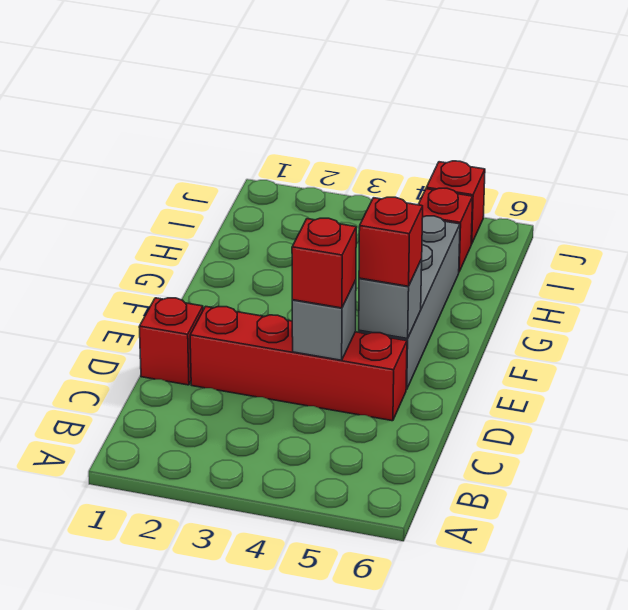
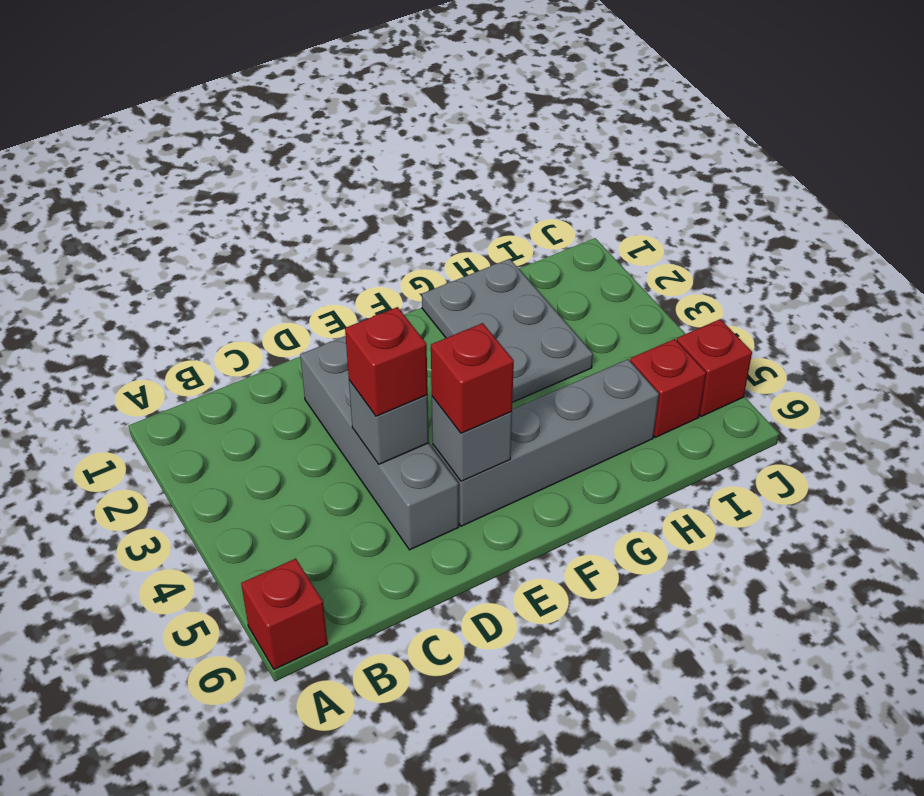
red 1x1 brick [139,298,203,385] -> red 1x1 brick moved to [241,559,327,669]
red 1x4 brick [190,306,407,421] -> grey 1x4 brick [300,336,459,550]
none -> grey 2x3 plate [422,259,593,402]

